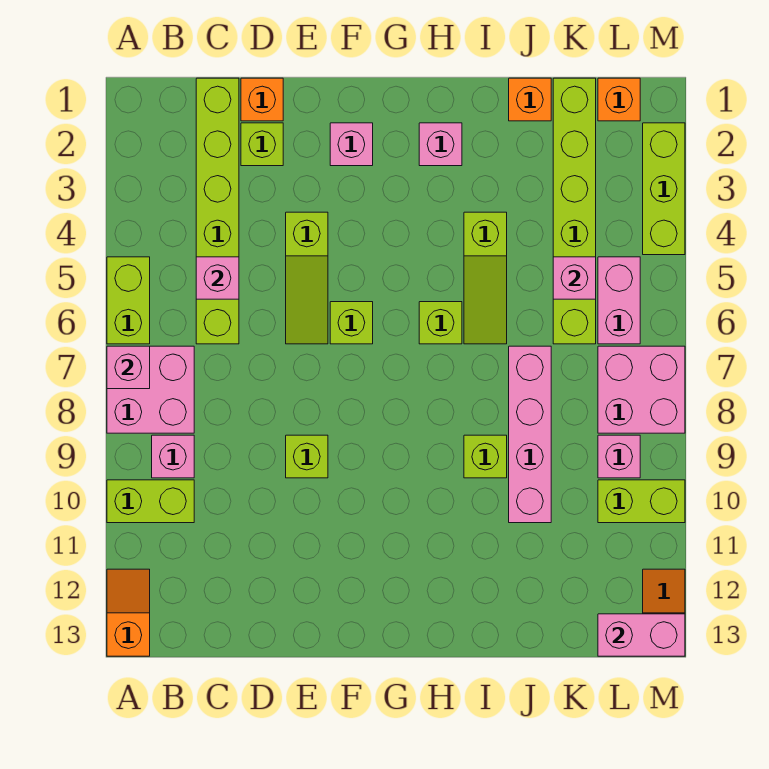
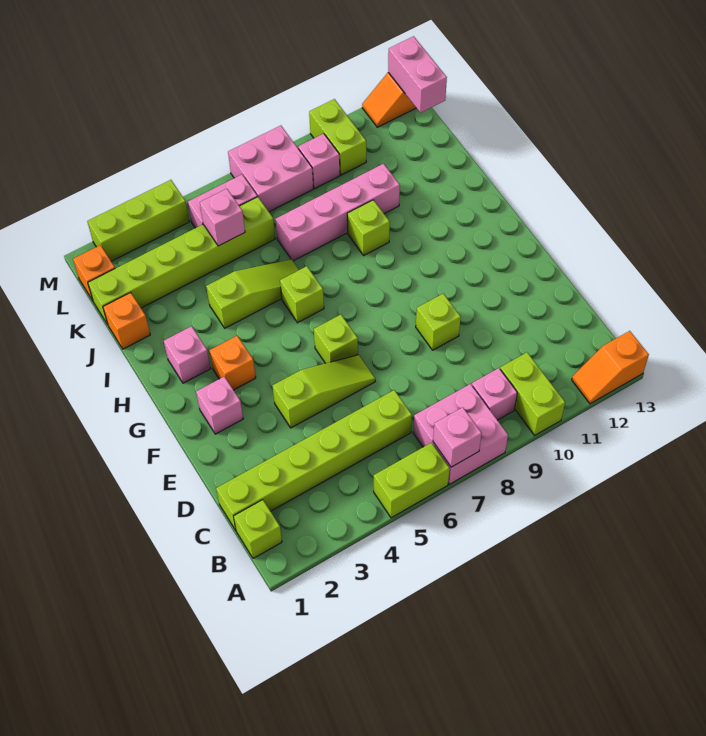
pink 1x1 brick [196,257,239,299] -> none
orange 1x1 brick [241,78,283,121] -> orange 1x1 brick moved to [209,336,256,390]
lime 1x1 brick [241,123,283,166] -> lime 1x1 brick moved to [234,500,282,558]

